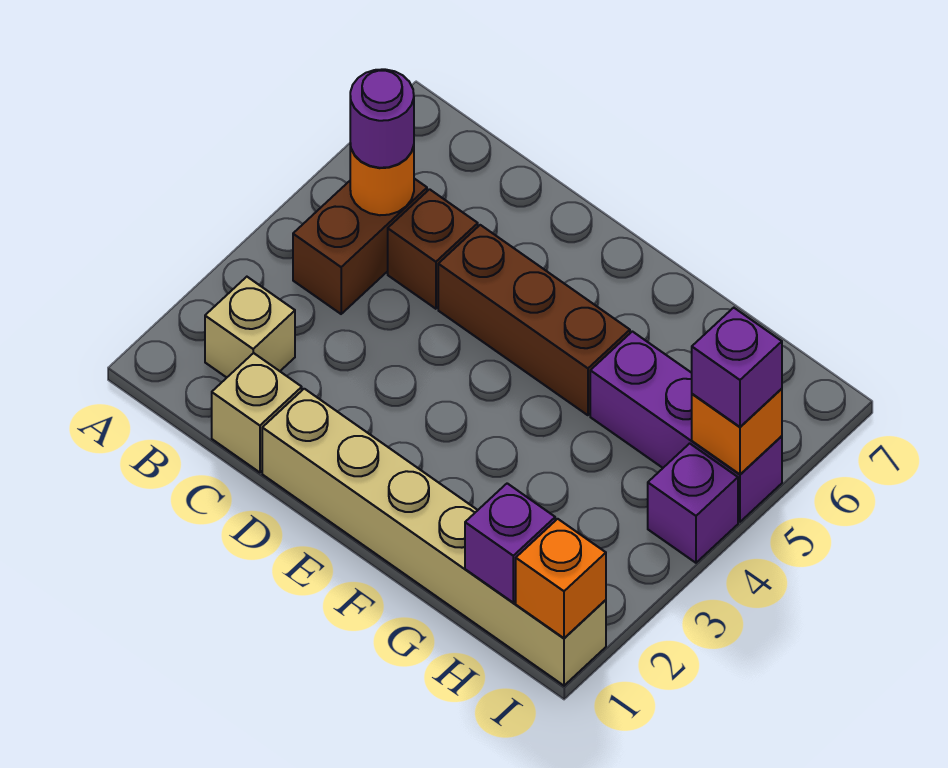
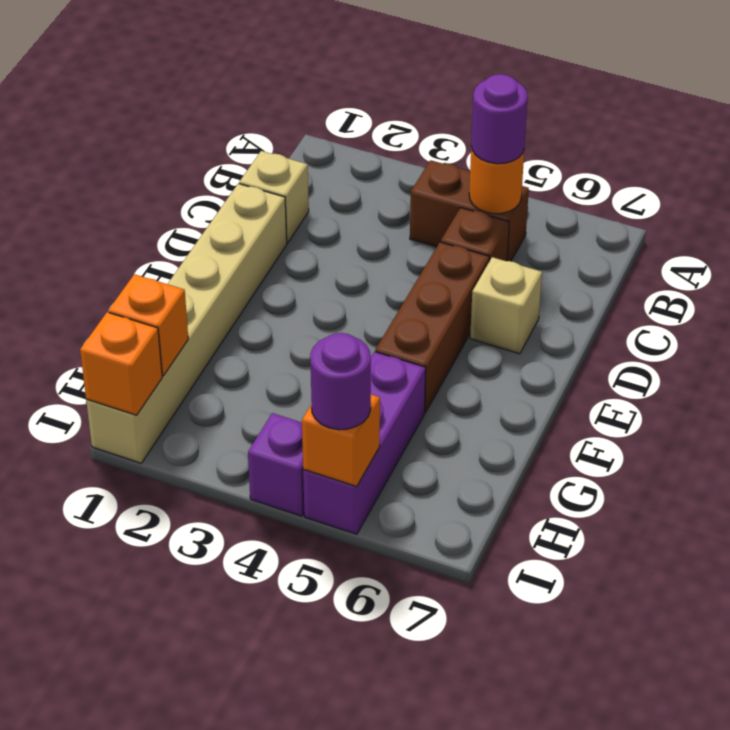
tan 1x1 brick [205,277,295,378] -> tan 1x1 brick moved to [470,257,542,354]
purple 1x1 brick [465,483,555,602] -> orange 1x1 brick [108,274,188,376]
purple 1x1 brick [692,308,782,427] -> purple 1x1 round brick [310,333,371,430]

